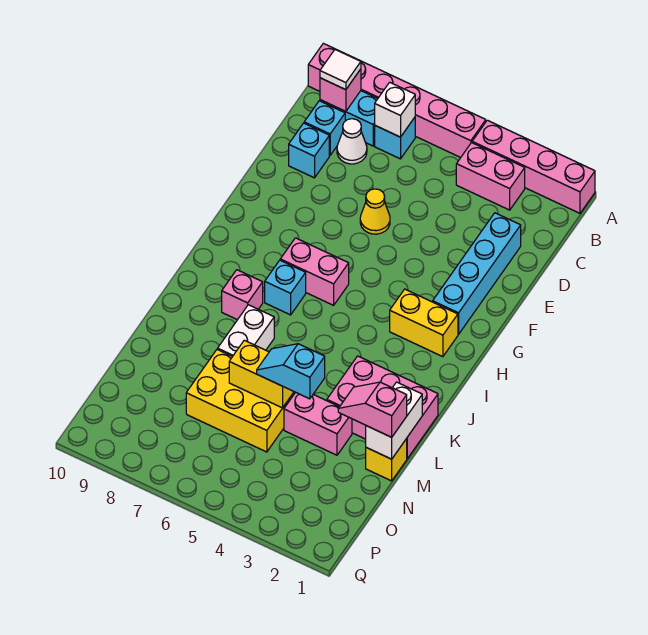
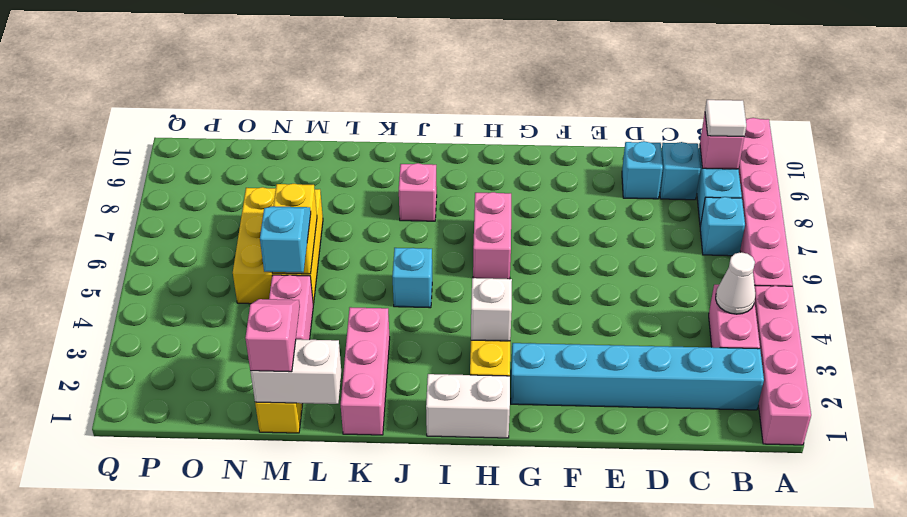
white 1x1 brick [375,82,415,137] -> white 1x1 brick moved to [471,278,512,341]
white 1x1 cone [337,119,367,164] -> white 1x1 cone moved to [716,252,755,314]
cyan 1x4 brick [433,213,521,334] -> cyan 1x6 brick [511,343,764,410]
yellow 1x1 cone [360,189,390,234] -> none
cyan 1x1 brick [265,260,306,315] -> cyan 1x1 brick moved to [392,248,432,308]
pink 2x3 brick [327,356,438,458] -> pink 1x3 brick [341,307,390,435]
white 1x2 brick [218,305,274,357] -> white 1x2 brick moved to [426,374,510,438]

